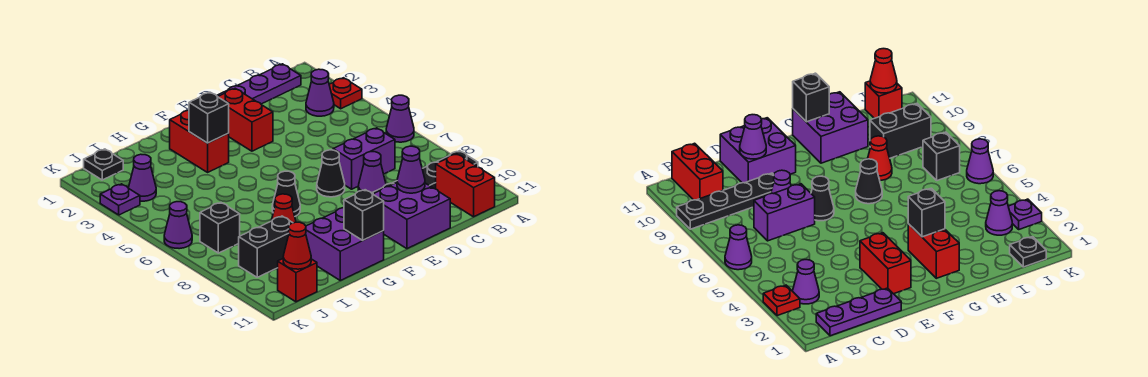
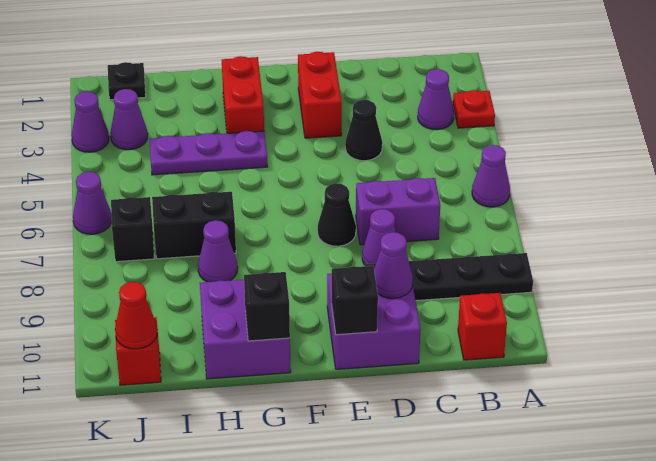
purple 1x3 plate [217,64,301,104] -> purple 1x3 plate moved to [150,131,267,175]
red 1x2 brick [436,154,495,217] -> red 1x1 brick [458,293,507,360]
black 1x1 brick [189,92,229,143] -> black 1x1 brick moved to [332,266,378,335]
black 1x1 cone [272,171,300,216] -> black 1x1 cone moved to [345,100,382,161]
red 1x1 cone [271,194,296,223] -> purple 1x1 cone [198,220,238,282]
black 1x2 brick [239,216,292,277] -> black 1x2 brick moved to [152,192,236,259]
purple 1x1 plate [100,184,140,215] -> purple 1x1 cone [72,91,109,152]

